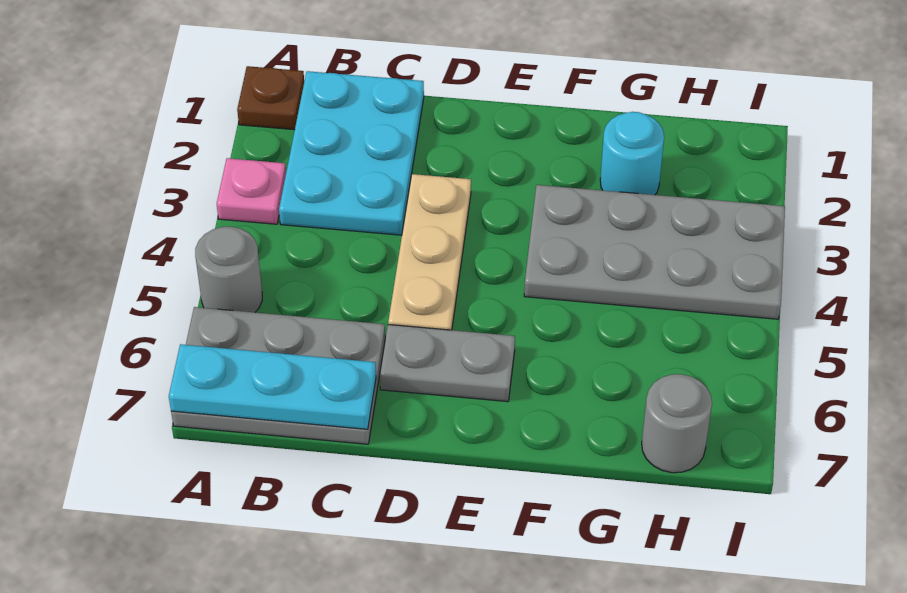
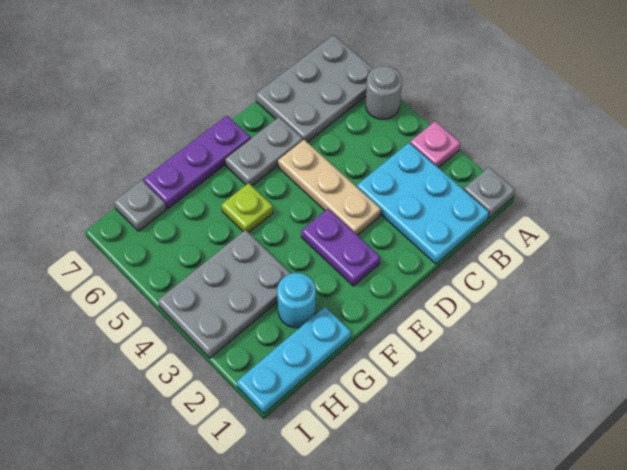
brown 1x1 plate [237,66,304,130] -> grey 1x1 plate [464,167,515,218]
cyan 1x3 plate [169,344,376,429] -> cyan 1x3 plate moved to [237,307,351,414]
none -> purple 1x2 plate [301,209,380,286]
none -> purple 1x3 plate [143,116,250,209]
grey 2x4 plate [524,185,785,319] -> grey 2x3 plate [158,230,291,358]
none -> lime 1x1 plate [222,183,273,233]
grey 1x1 round brick [642,374,712,473] -> grey 1x1 plate [114,180,166,231]

